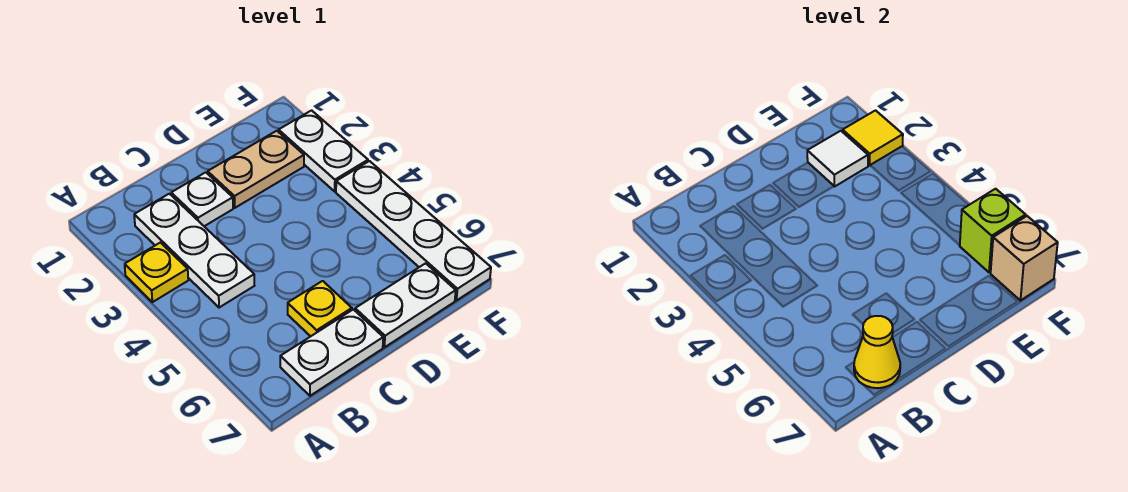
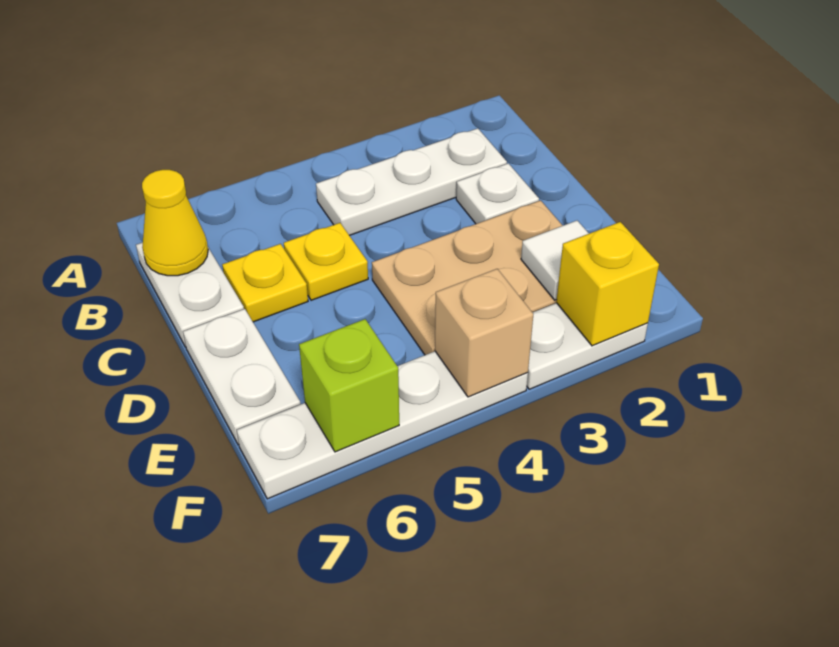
yellow 1x1 plate [125,243,188,302] -> yellow 1x1 plate moved to [284,223,368,300]
tan 1x2 plate [208,131,304,208] -> tan 2x3 plate [372,200,563,355]
yellow 1x1 tile [843,110,903,165] -> yellow 1x1 brick [556,222,659,346]
tan 1x1 brick [991,216,1058,301] -> tan 1x1 brick moved to [435,269,533,397]

